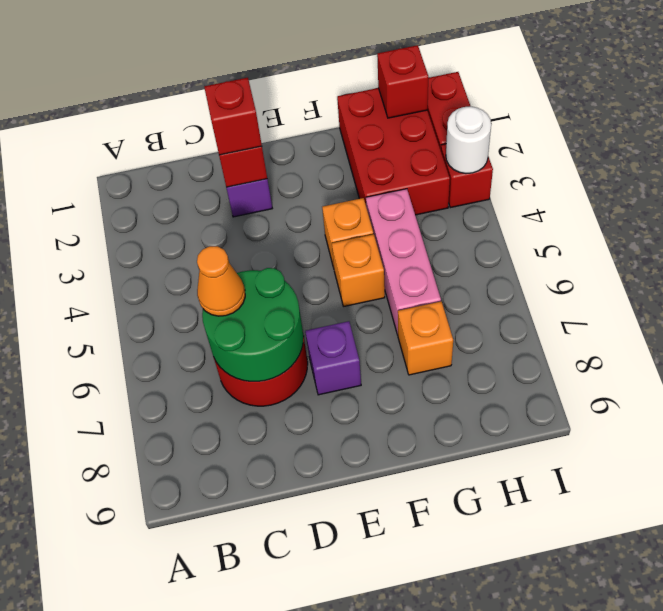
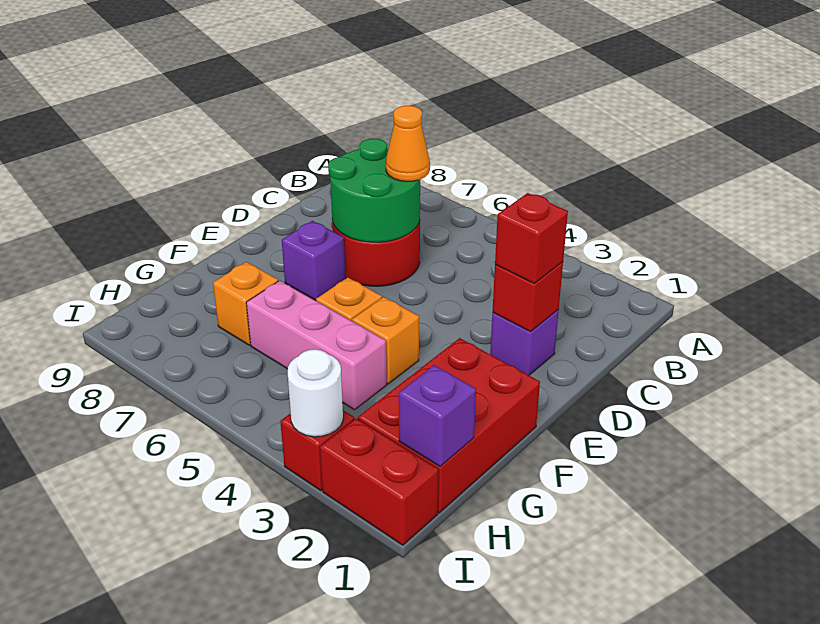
red 2x3 brick [337,88,450,215] -> red 2x3 brick turned to [358,338,540,513]
red 1x1 brick [377,45,428,118] -> purple 1x1 brick [399,365,476,466]

